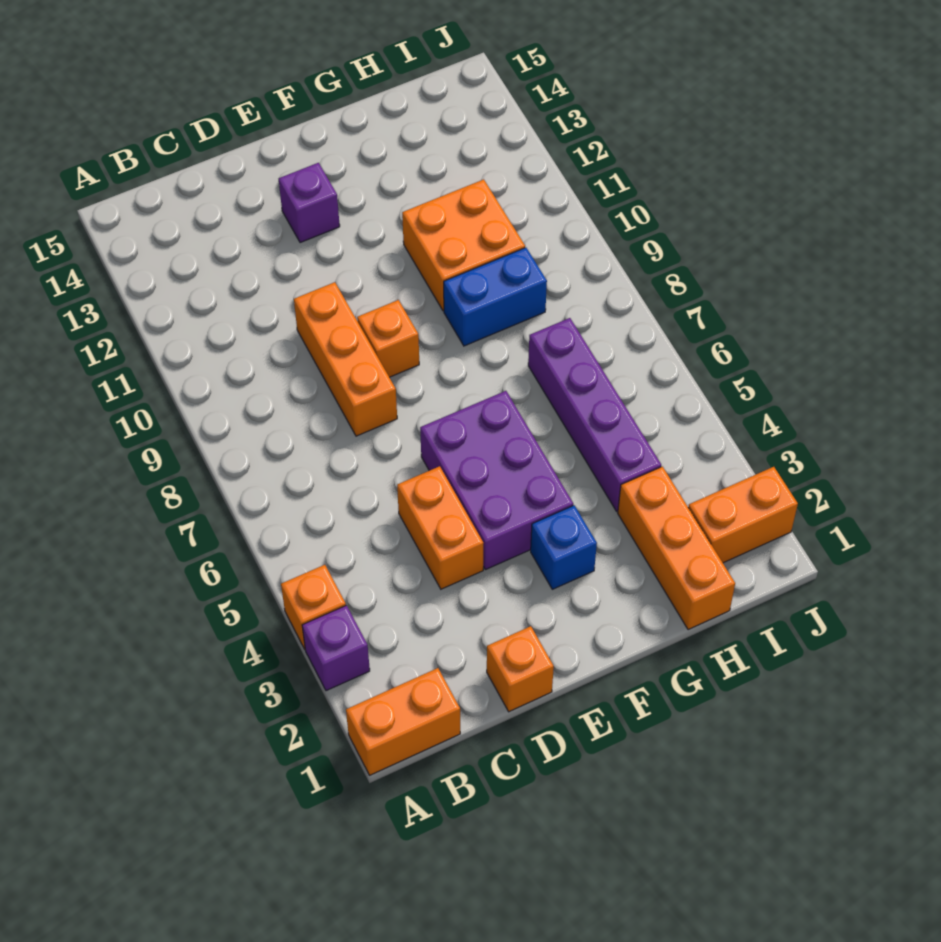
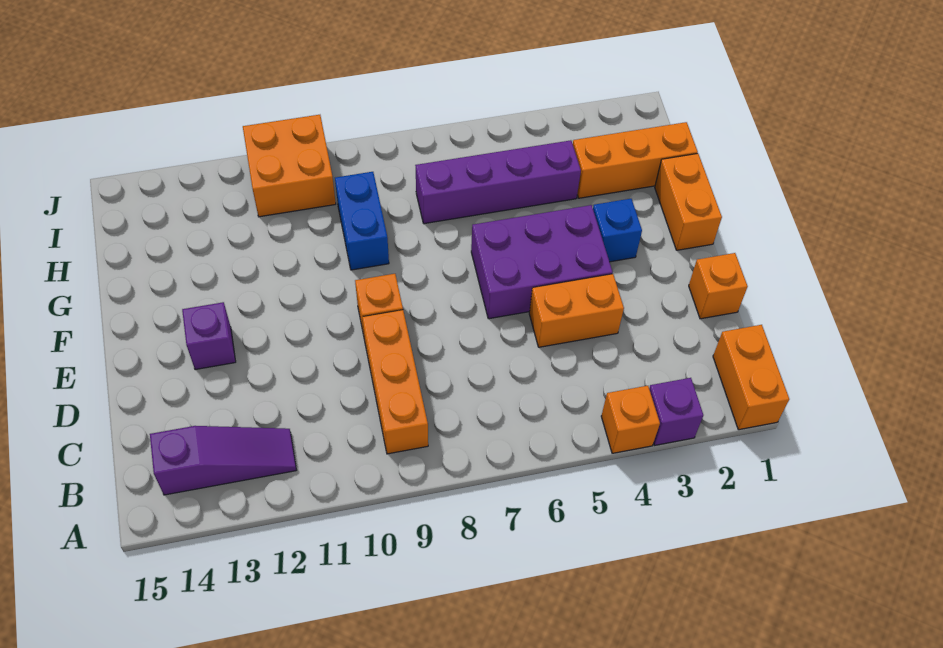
none -> purple 1x3 slope [150,426,296,495]
orange 1x3 brick [294,282,397,436] -> orange 1x3 brick turned to [362,310,428,454]
orange 2x2 brick [402,179,525,311] -> orange 2x2 brick moved to [243,115,336,217]
orange 1x2 brick [688,467,798,563] -> orange 1x2 brick moved to [655,153,722,250]

